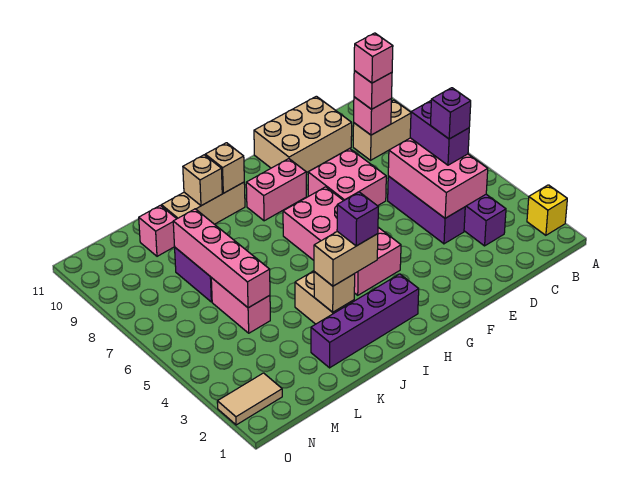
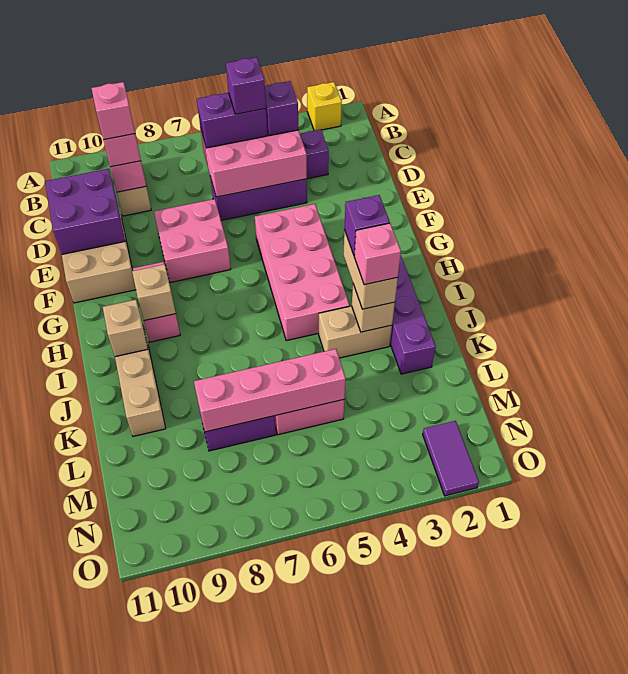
none -> purple 1x1 brick [265,81,298,136]
none -> purple 2x2 brick [45,169,125,254]
pink 2x4 brick [283,187,401,295] -> pink 2x4 brick turned to [255,204,350,341]
tan 1x1 brick [183,155,222,206] -> tan 1x1 brick moved to [132,264,176,321]
pink 1x1 brick [139,205,176,256] -> pink 1x1 brick moved to [354,223,401,285]
tan 1x2 tile [217,373,282,425] -> purple 1x2 tile [423,421,479,496]

